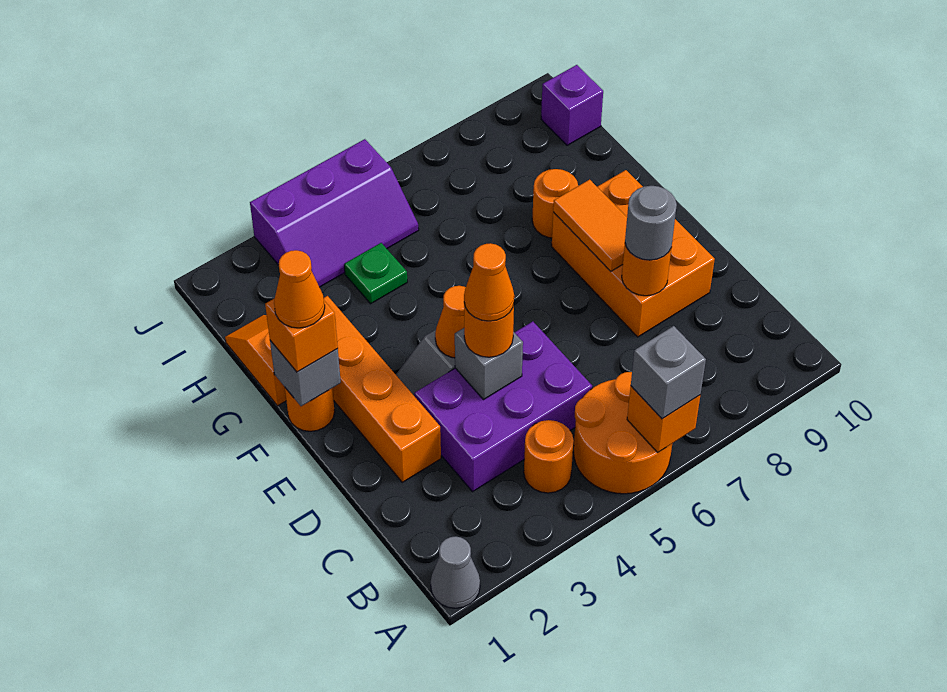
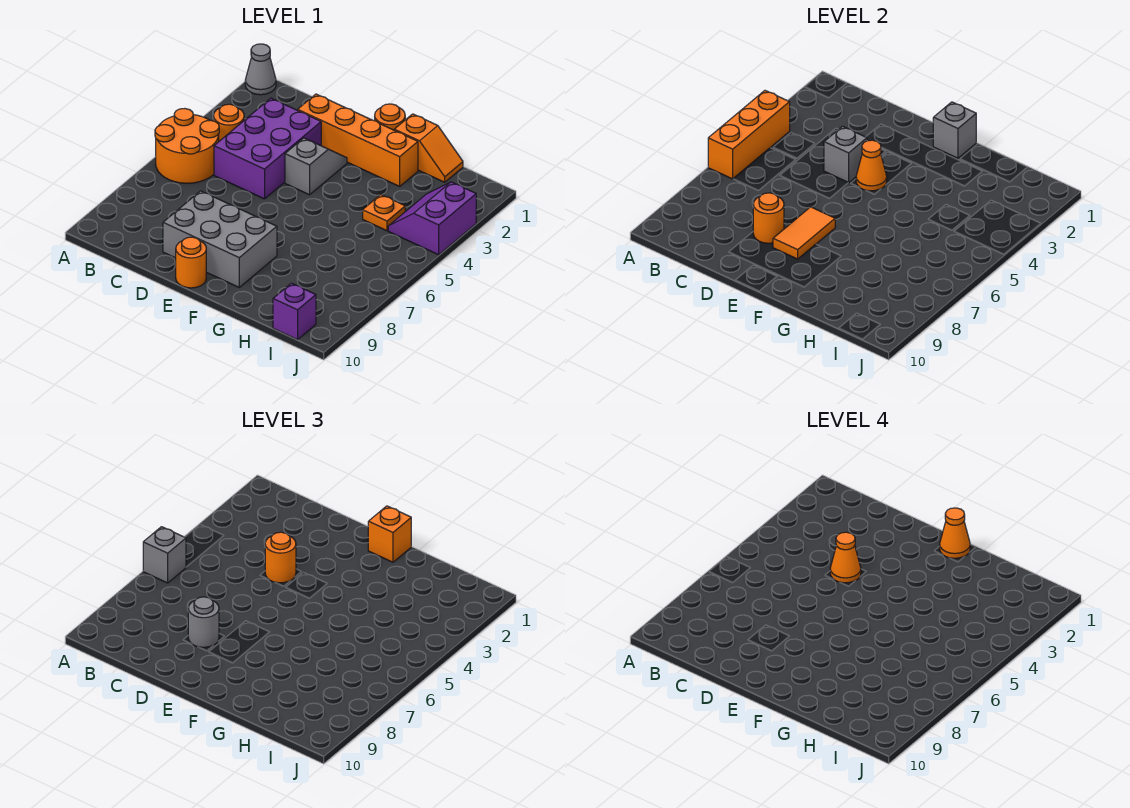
orange 1x1 brick [627,386,700,453] -> orange 1x3 brick [708,91,790,179]
orange 2x3 brick [552,170,715,337] -> grey 2x3 brick [163,191,277,287]
orange 1x2 tile [553,180,627,271] -> orange 1x2 tile turned to [773,207,835,259]
orange 1x1 round brick [532,169,578,238] -> orange 1x1 round brick moved to [176,237,206,288]
green 1x1 plate [344,243,407,304] -> orange 1x1 plate [363,195,405,231]
purple 2x3 slope [250,139,419,287] -> purple 2x2 slope [388,182,476,255]

